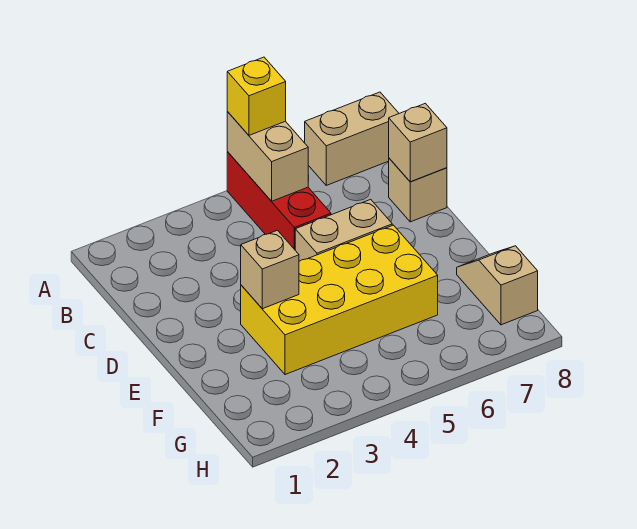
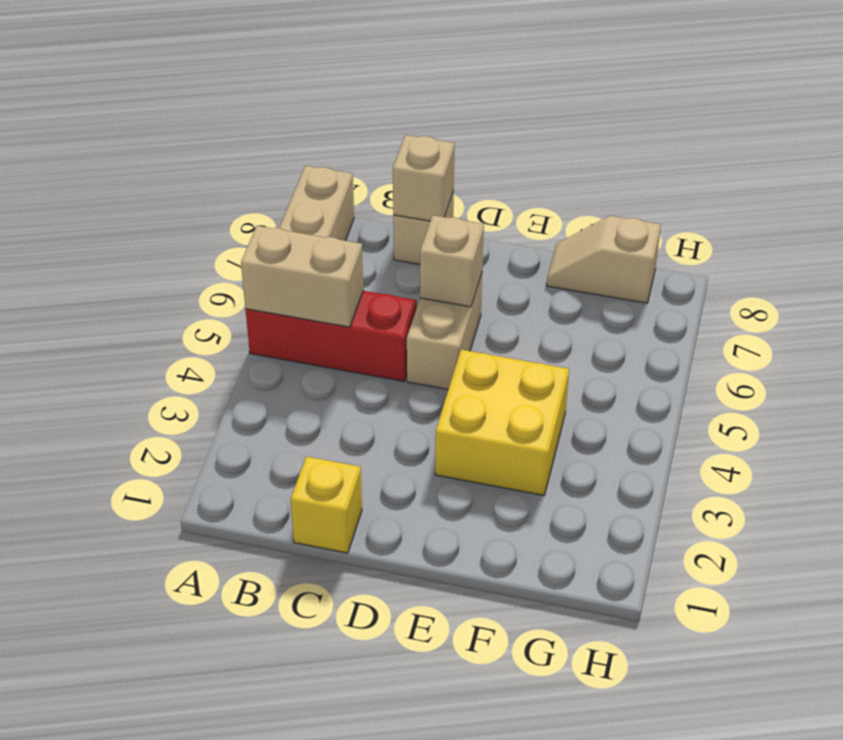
yellow 1x1 brick [227,57,286,135] -> yellow 1x1 brick moved to [291,456,362,553]
yellow 2x4 brick [241,225,438,375] -> yellow 2x2 brick [435,350,569,495]
tan 1x1 brick [241,230,299,309] -> tan 1x1 brick moved to [420,215,484,307]

